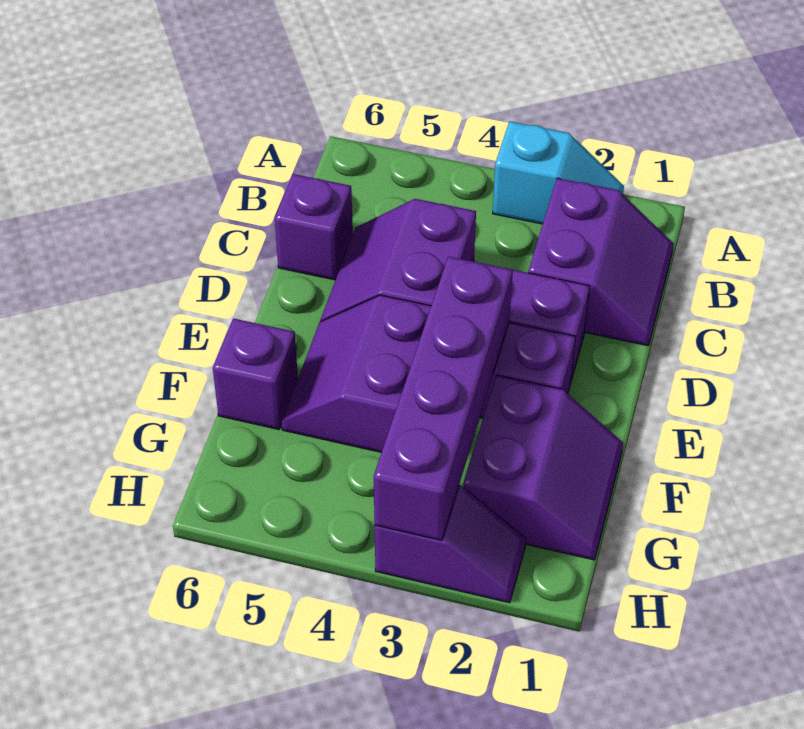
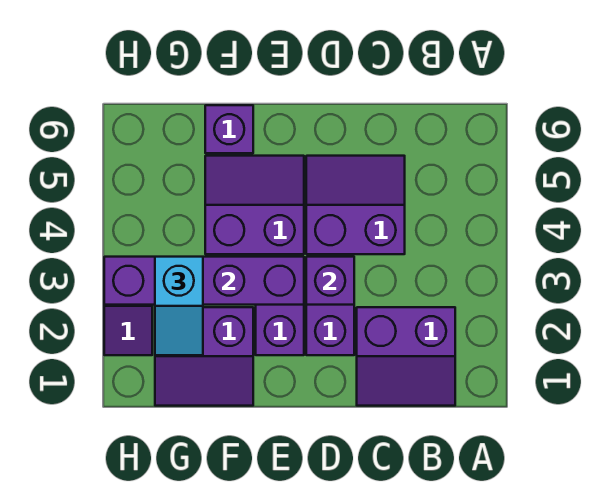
cyan 1x2 slope [493,121,624,224] -> cyan 1x2 slope moved to [155,257,203,355]
purple 1x1 brick [275,174,353,280] -> purple 1x1 brick moved to [306,257,354,305]

